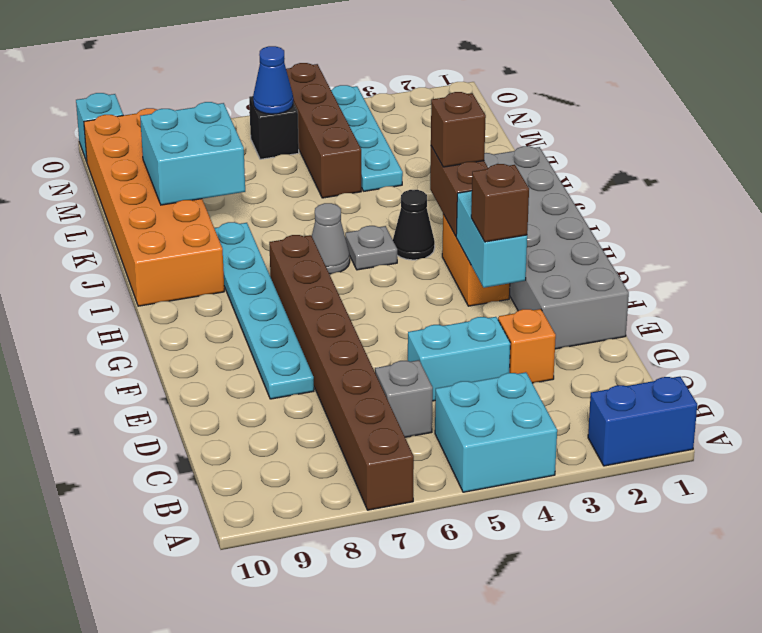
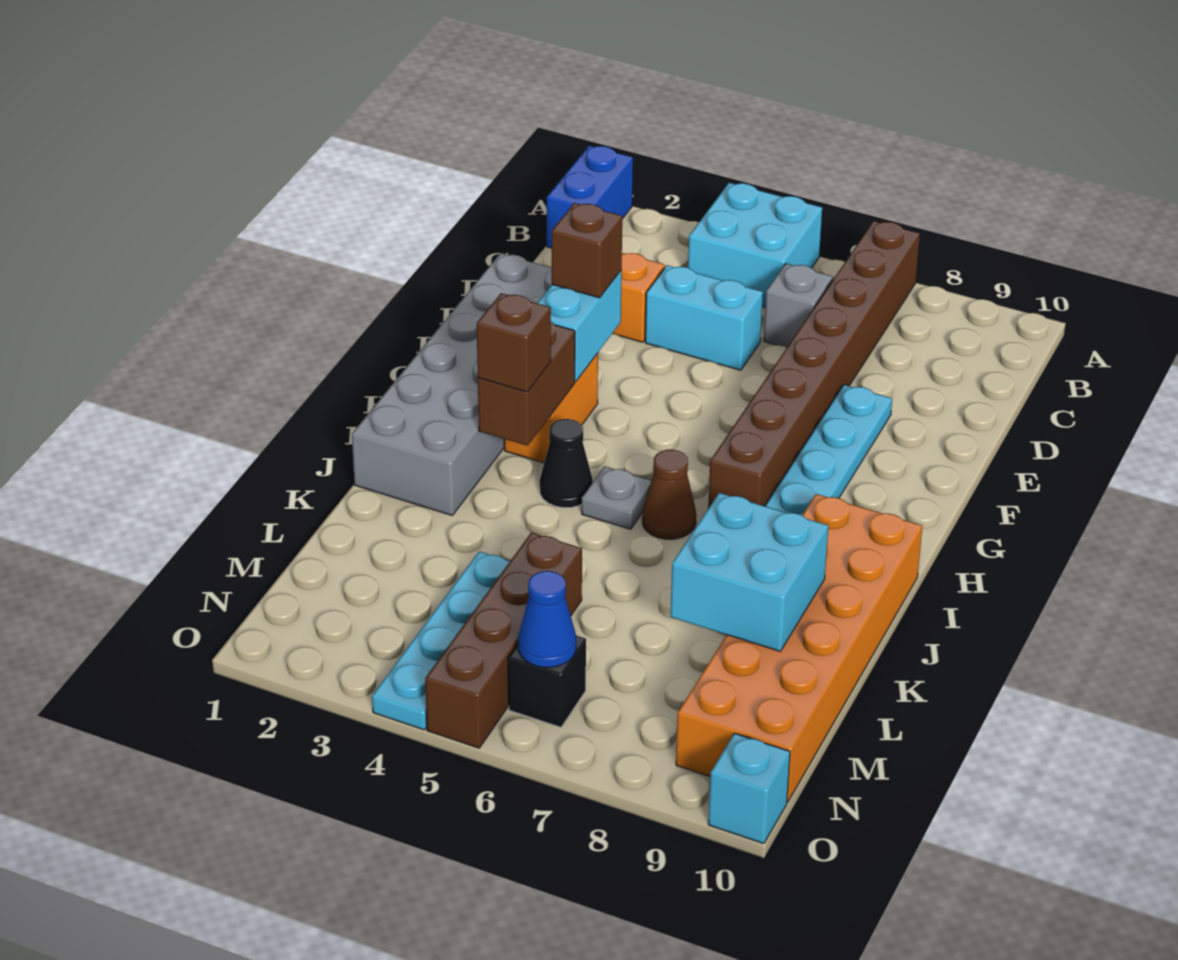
blue 1x2 brick [588,377,697,466] -> blue 1x2 brick turned to [547,146,633,248]
grey 1x1 cone [312,203,350,274] -> brown 1x1 cone [642,450,696,539]

